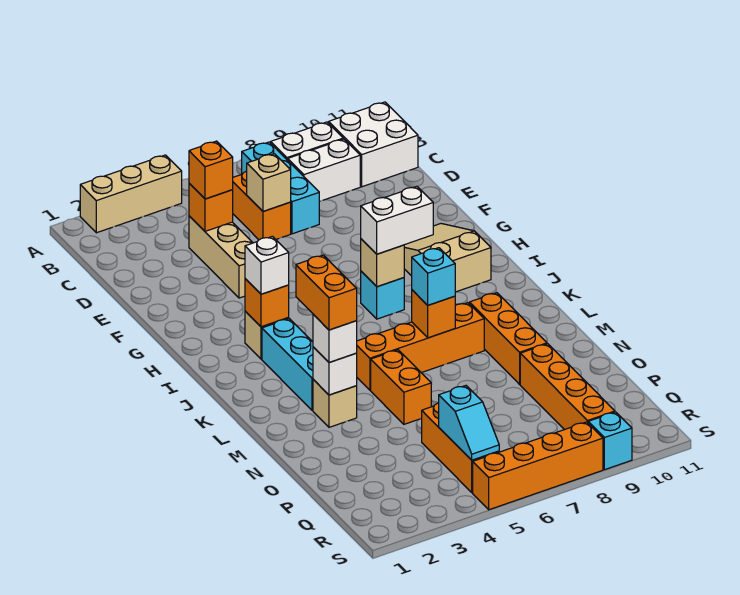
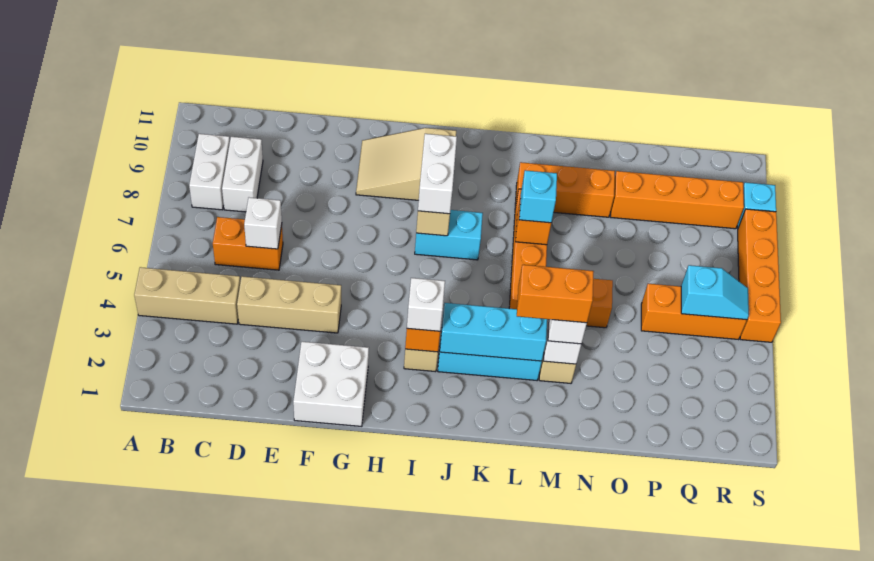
tan 1x3 brick [80,155,182,233] -> tan 1x3 brick turned to [134,267,240,324]
cyan 1x3 brick [242,142,319,234] -> cyan 1x3 brick moved to [440,303,547,361]
white 2x2 brick [329,102,418,187] -> white 2x2 brick moved to [293,342,369,426]
orange 1x1 brick [189,183,233,231] -> none
orange 1x1 brick [189,141,233,199] -> none
tan 1x1 brick [247,154,291,211] -> white 1x1 brick [244,198,282,249]
cyan 1x1 brick [361,271,404,319] -> cyan 1x2 brick [415,210,483,260]

